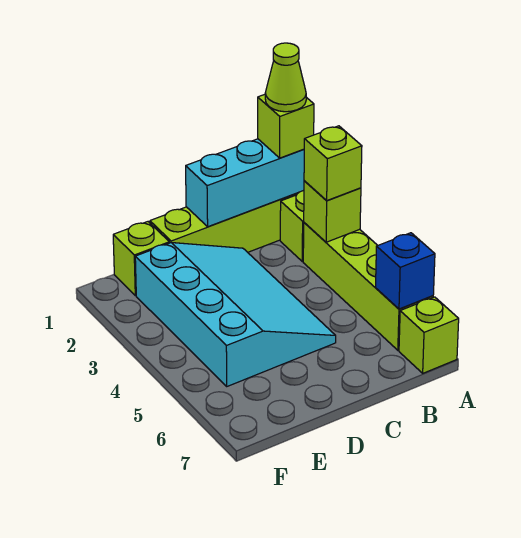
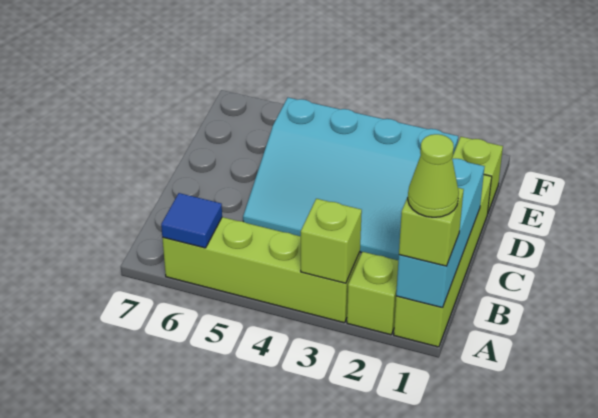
lime 1x1 brick [304,126,362,201] -> none
blue 1x1 brick [376,233,435,309] -> blue 1x1 tile [161,193,222,248]
lime 1x1 brick [399,297,459,373] -> none

